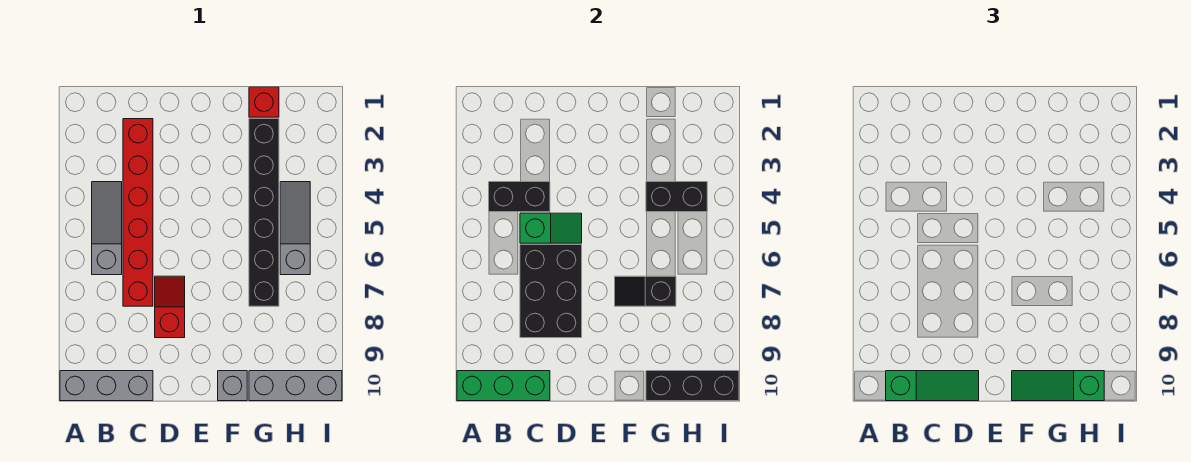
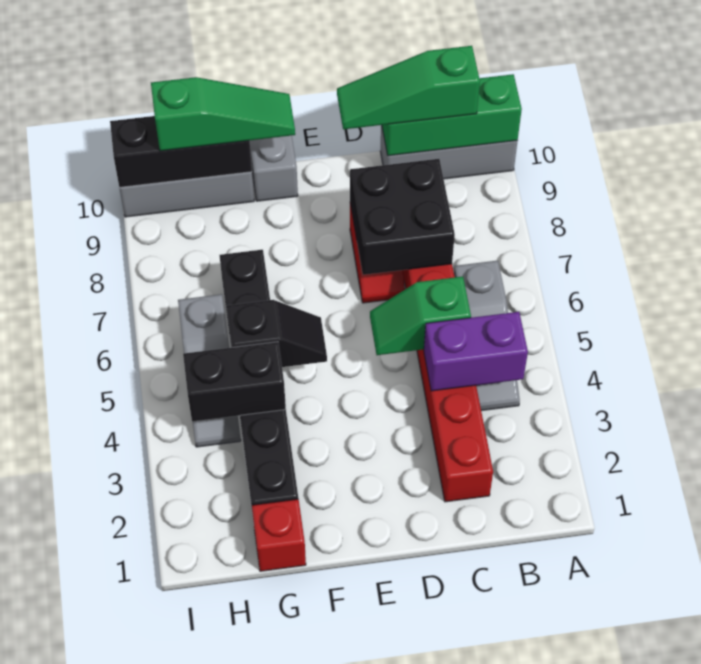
black 1x2 brick [489,182,550,212] -> purple 1x2 brick [424,312,528,391]
black 2x3 brick [520,245,582,338] -> black 2x2 brick [350,159,455,275]
black 1x2 slope [615,276,676,306] -> black 1x2 slope moved to [227,300,327,367]

